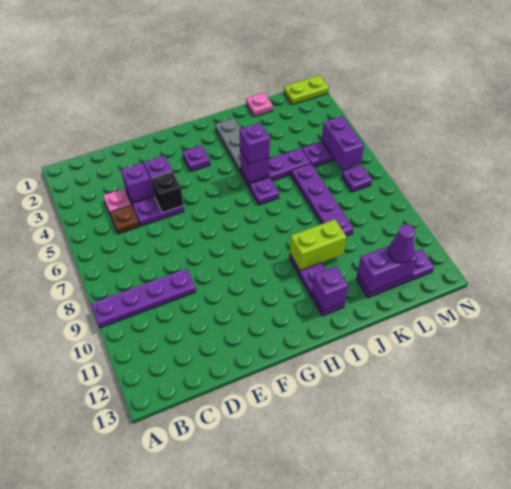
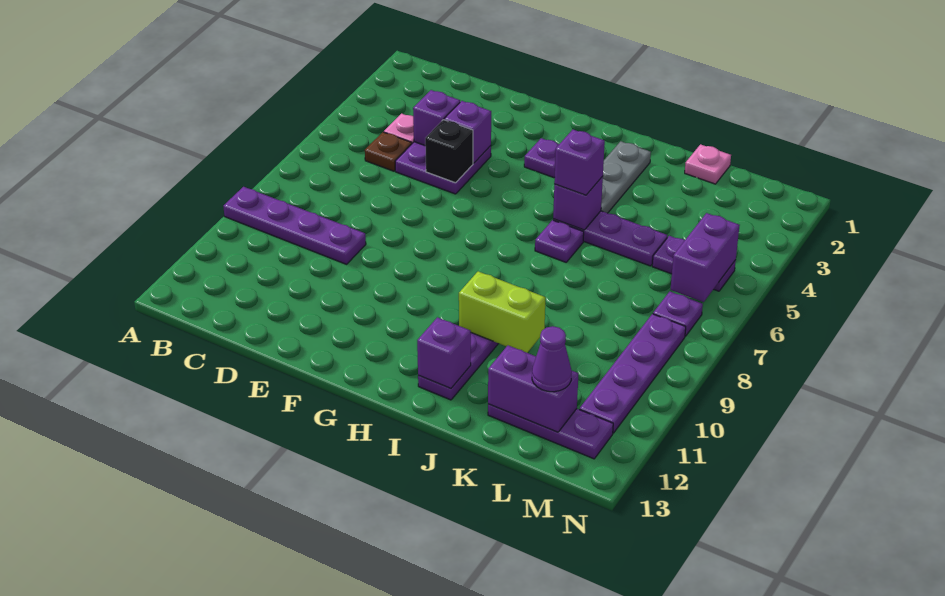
purple 1x4 plate [291,163,354,236] -> purple 1x4 plate moved to [579,314,686,433]
lime 1x2 plate [284,75,329,105] -> none

